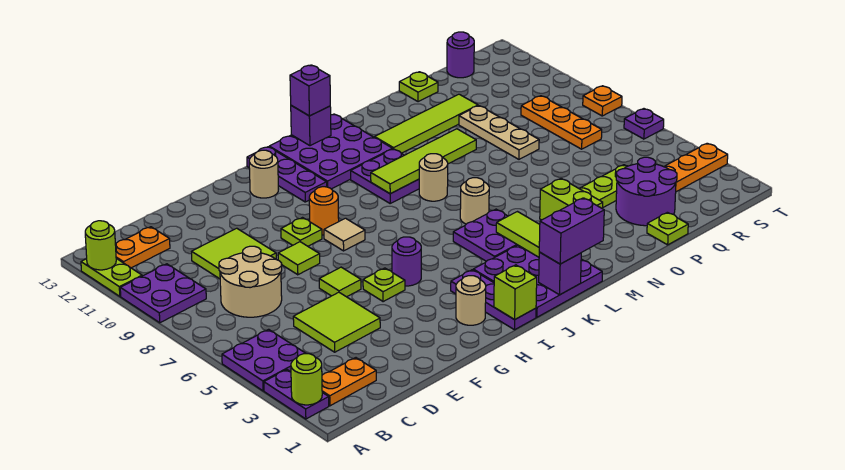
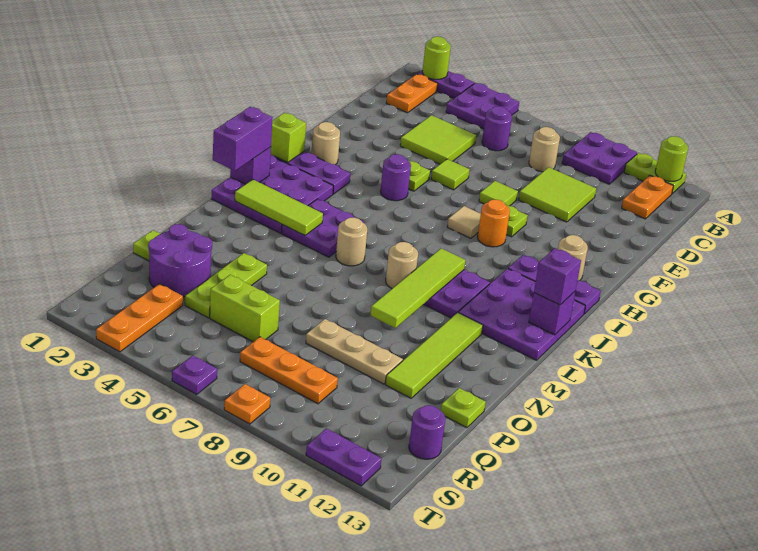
none -> purple 1x1 round brick [482,106,512,151]
tan 2x2 round brick [219,246,282,317] -> tan 1x1 round brick [529,127,560,172]
lime 1x2 brick [540,179,603,220] -> lime 1x2 brick moved to [210,275,280,342]
none -> purple 1x2 plate [306,428,381,486]

